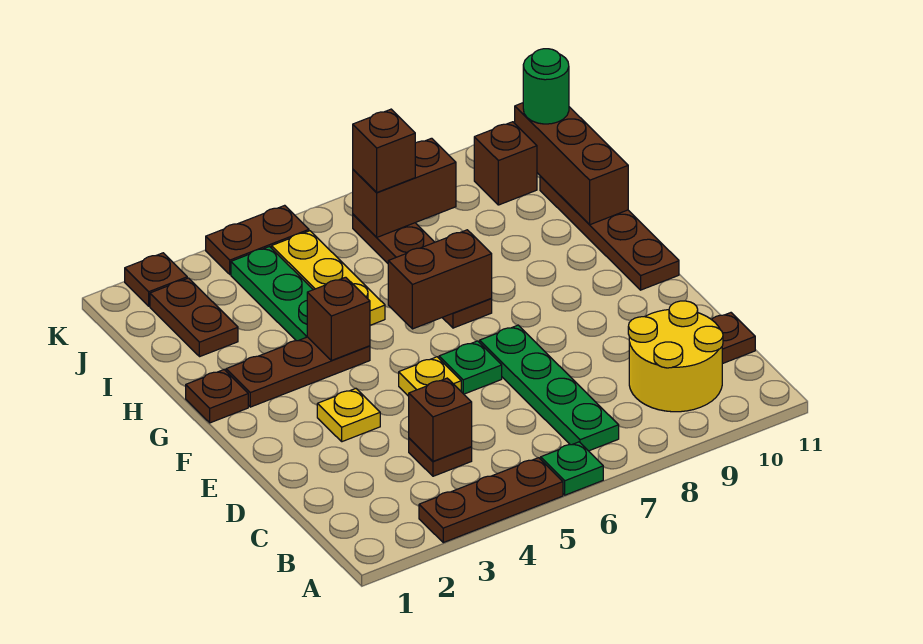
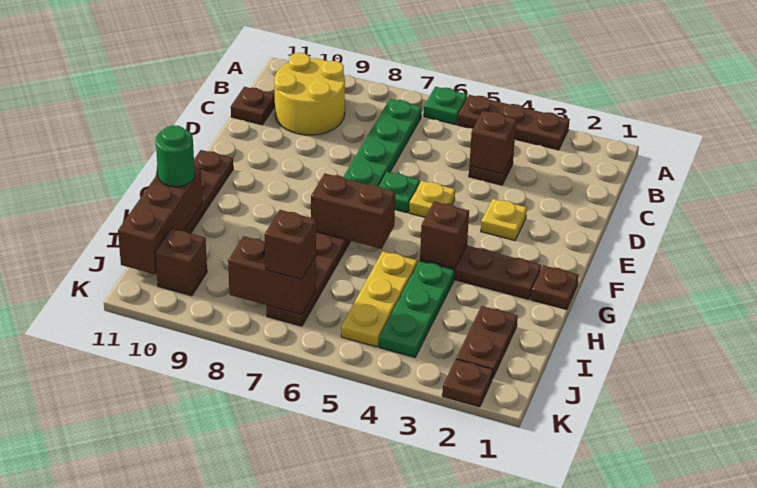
green 1x1 round brick [523,49,569,124] -> green 1x1 round brick moved to [156,125,195,187]
brown 1x2 plate [206,205,309,274] -> none

